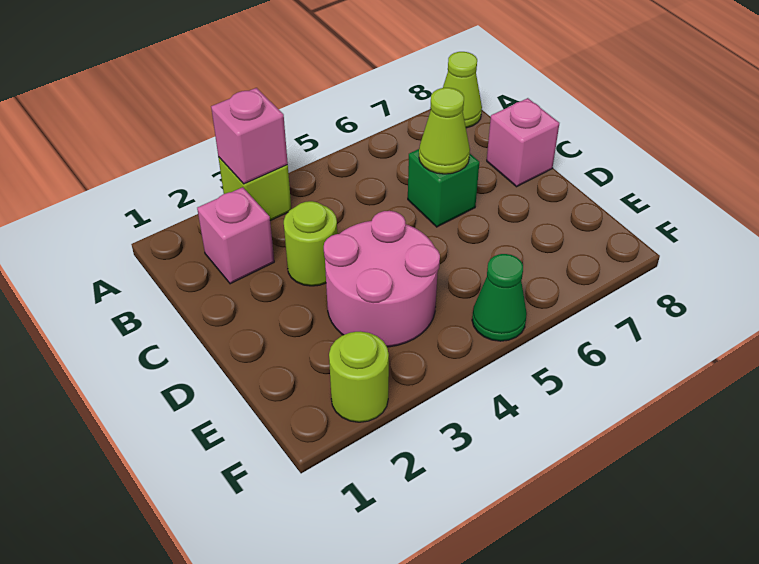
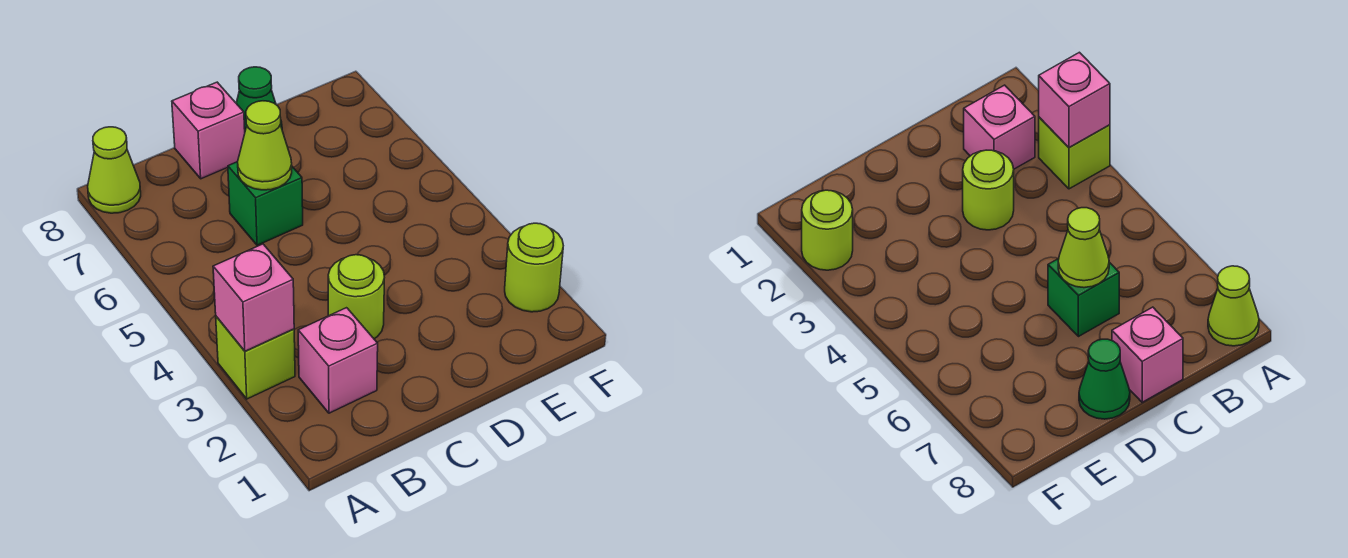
pink 2x2 round brick [324,211,440,347] -> none
green 1x1 cone [472,254,527,341] -> green 1x1 cone moved to [236,67,282,130]

